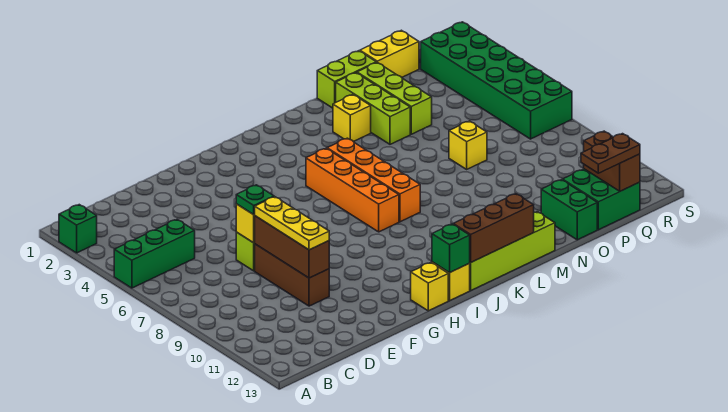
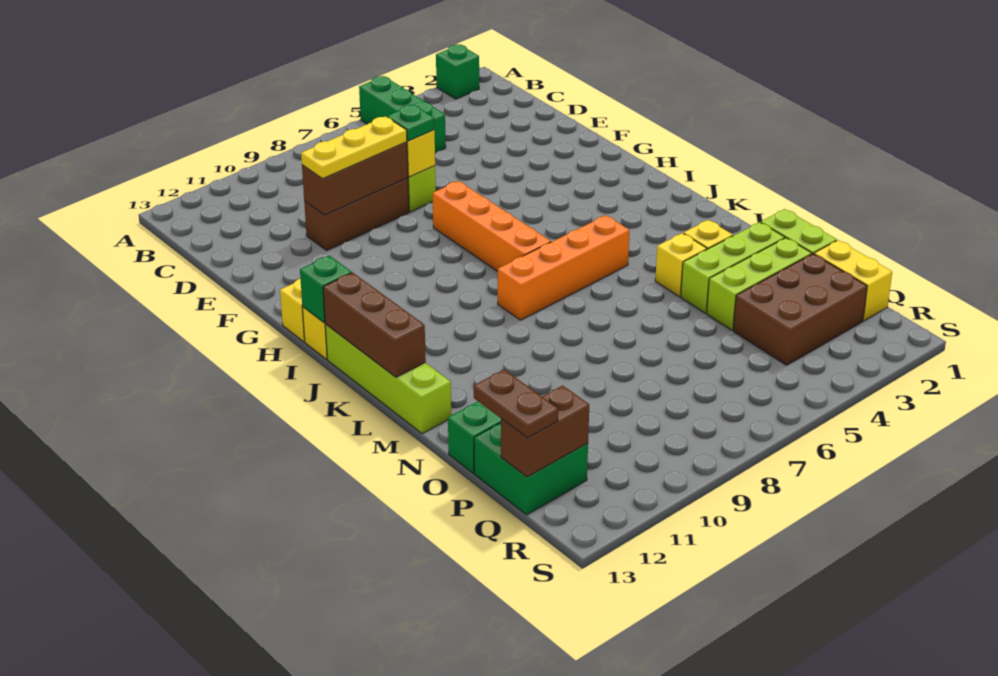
orange 1x4 brick [306,149,399,232] -> orange 1x4 brick turned to [433,181,551,271]
yellow 1x1 brick [449,121,487,169] -> yellow 1x1 brick moved to [655,233,707,297]
none -> brown 2x3 brick [733,254,867,365]
green 2x6 brick [421,22,572,139] -> none

